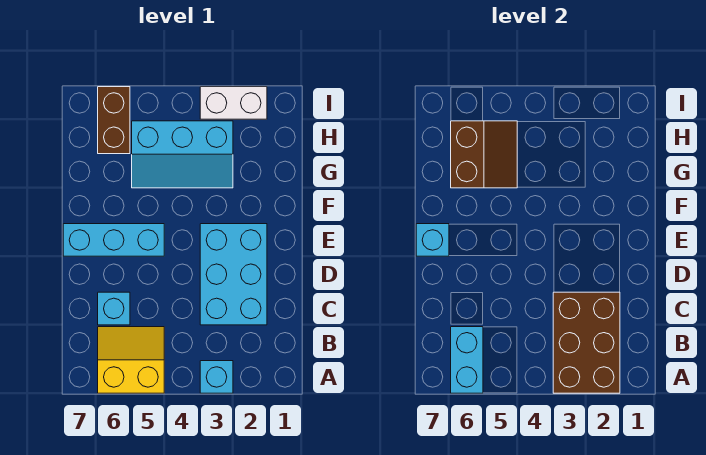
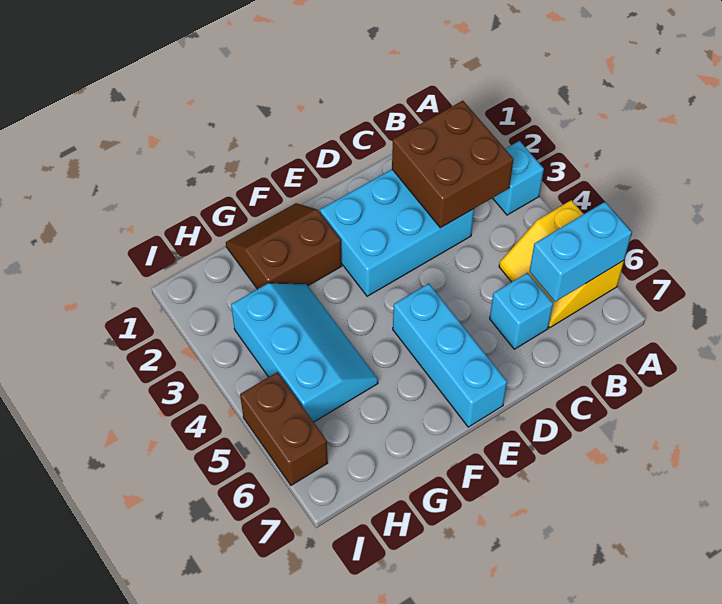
brown 2x3 brick [553,292,620,393] -> brown 2x2 brick [392,101,513,228]
cyan 1x1 brick [416,224,449,256] -> none
brown 2x2 slope [451,121,517,188] -> brown 2x2 slope moved to [226,203,342,289]
brown 1x2 brick [98,87,130,154] -> brown 1x2 brick turned to [240,372,328,485]
white 1x2 brick [200,87,267,119] -> none

